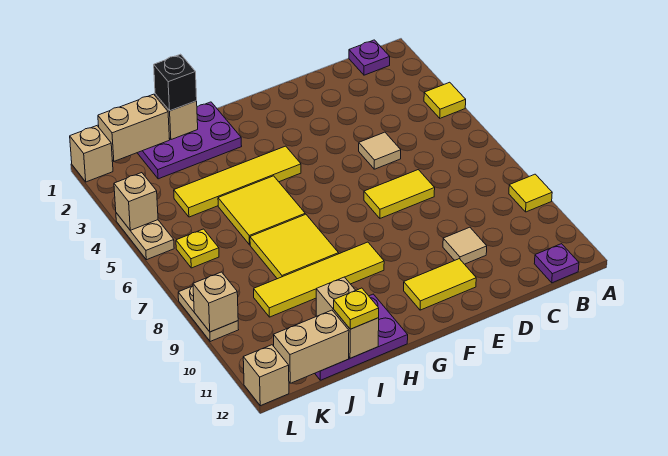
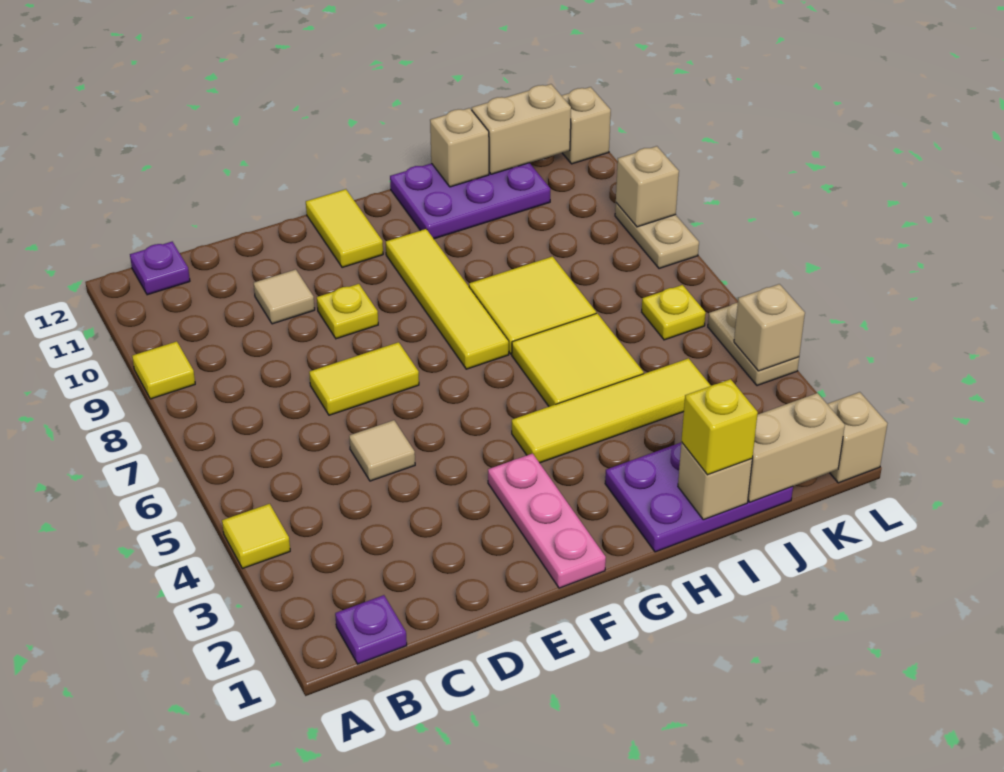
yellow 1x2 tile [404,259,476,310] -> yellow 1x2 tile turned to [306,189,383,268]
none -> pink 1x3 plate [488,454,606,588]
yellow 1x4 tile [254,242,384,317] -> yellow 1x4 tile turned to [386,229,509,369]
black 1x1 brick [154,54,197,111] -> yellow 1x1 brick [681,379,758,475]
tan 1x2 brick [316,277,379,358] -> tan 1x1 brick [430,108,489,187]
yellow 1x1 plate [334,288,379,329] -> yellow 1x1 plate moved to [317,284,378,339]

